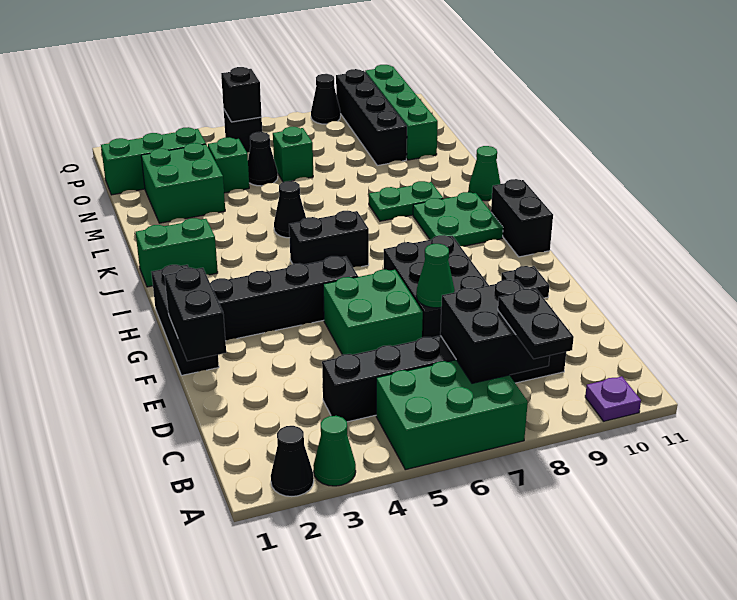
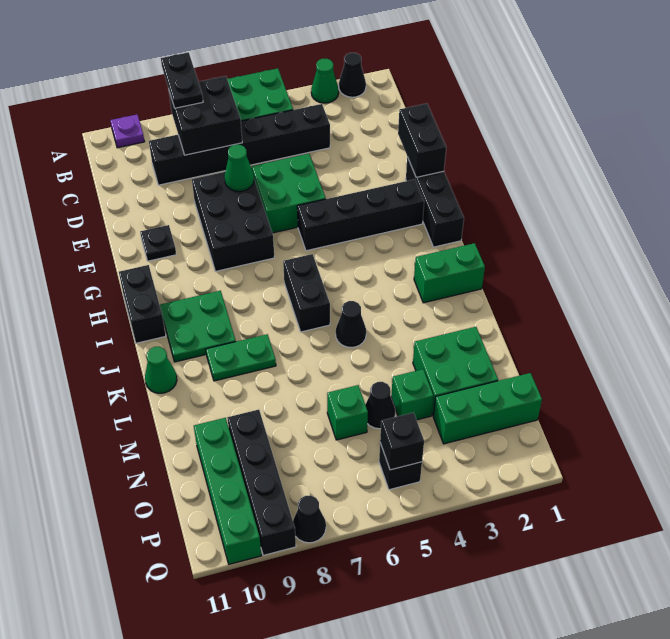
black 1x2 brick [289,211,369,267] -> black 1x2 brick turned to [283,254,330,332]

